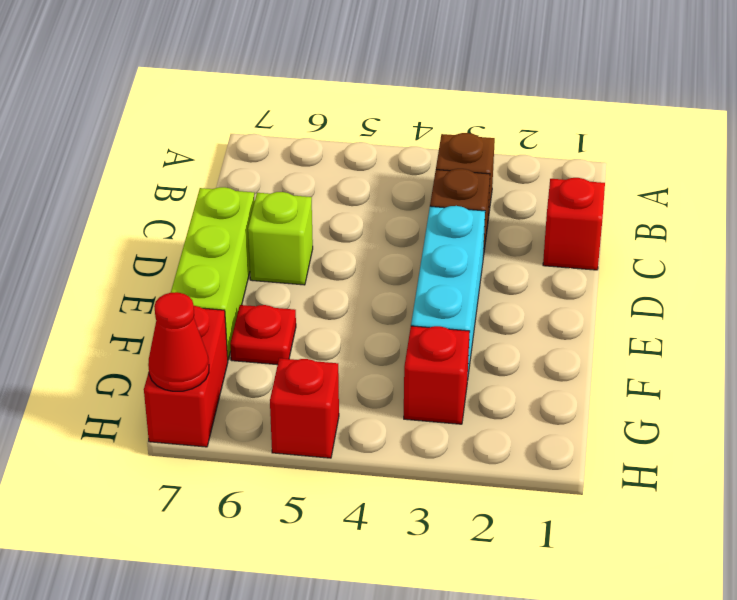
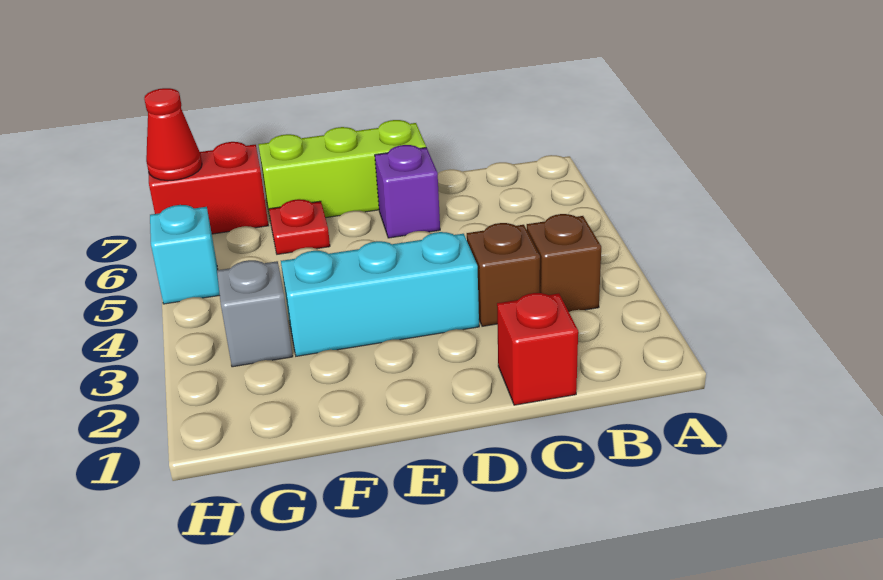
lime 1x1 brick [248,192,313,285] -> purple 1x1 brick [375,145,440,238]
red 1x1 brick [404,326,470,424] -> grey 1x1 brick [217,260,293,367]
red 1x1 brick [270,358,339,458] -> cyan 1x1 brick [150,205,220,304]

